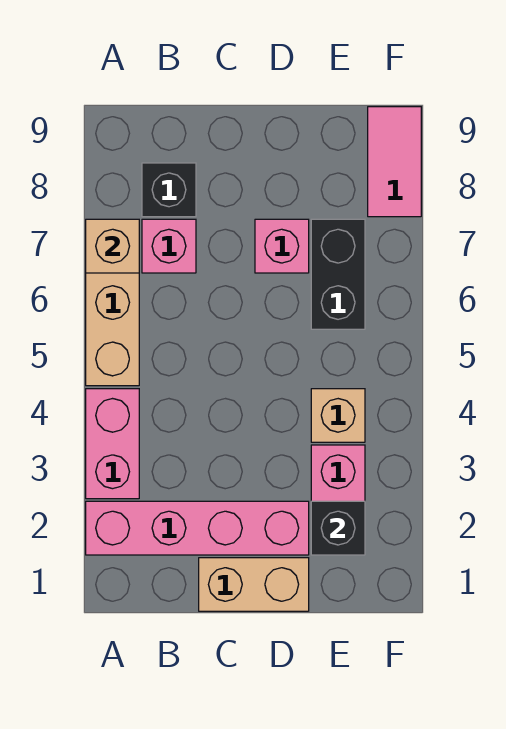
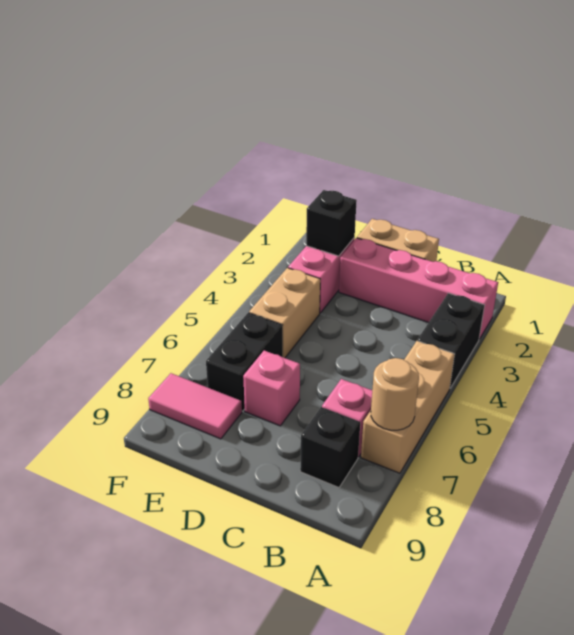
pink 1x2 brick [86,389,139,499] -> black 1x2 brick [417,293,484,388]
tan 1x1 brick [86,219,139,273] -> tan 1x1 round brick [371,358,419,430]
tan 1x1 brick [311,389,365,442] -> tan 1x2 brick [249,268,320,358]
pink 1x2 tile [368,107,421,217] -> pink 1x2 tile turned to [148,373,242,439]

